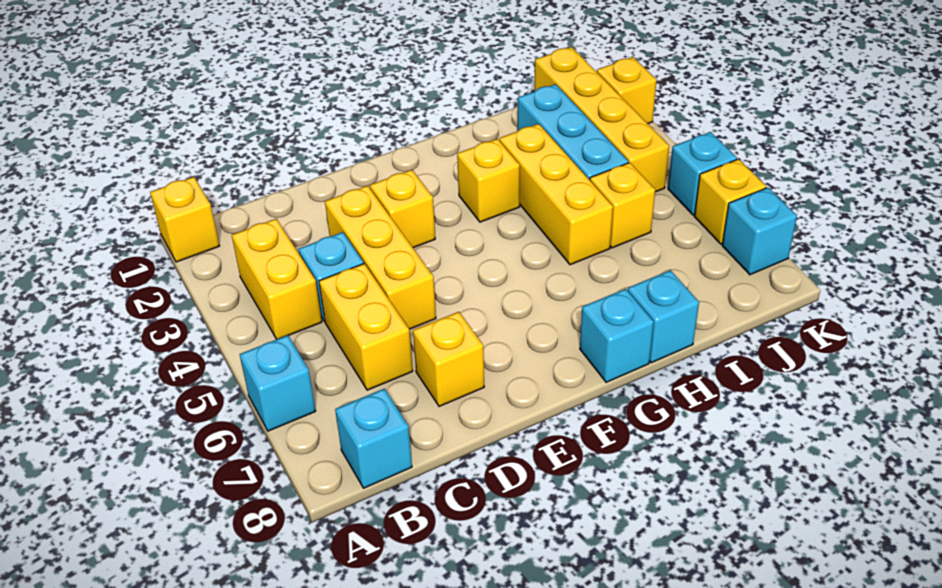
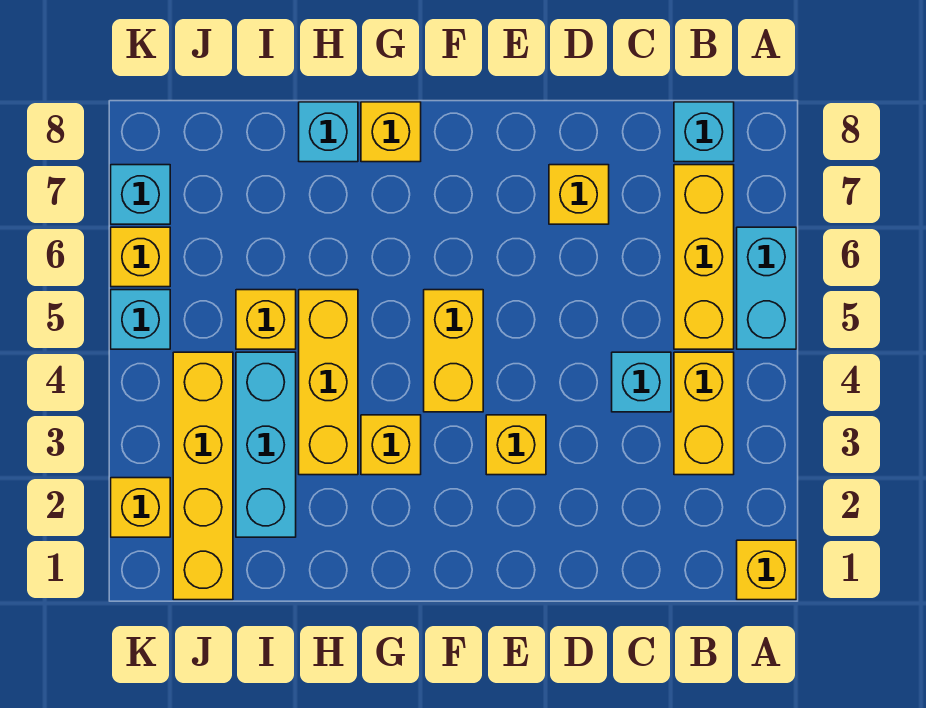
cyan 1x1 brick [240,335,316,431] -> cyan 1x2 brick [737,227,796,349]
yellow 1x2 brick [319,264,413,390] -> yellow 1x2 brick moved to [424,290,483,412]
yellow 1x3 brick [325,186,436,329] -> yellow 1x3 brick moved to [674,165,734,349]
cyan 1x1 brick [580,289,654,382] -> yellow 1x1 brick [361,102,421,162]

